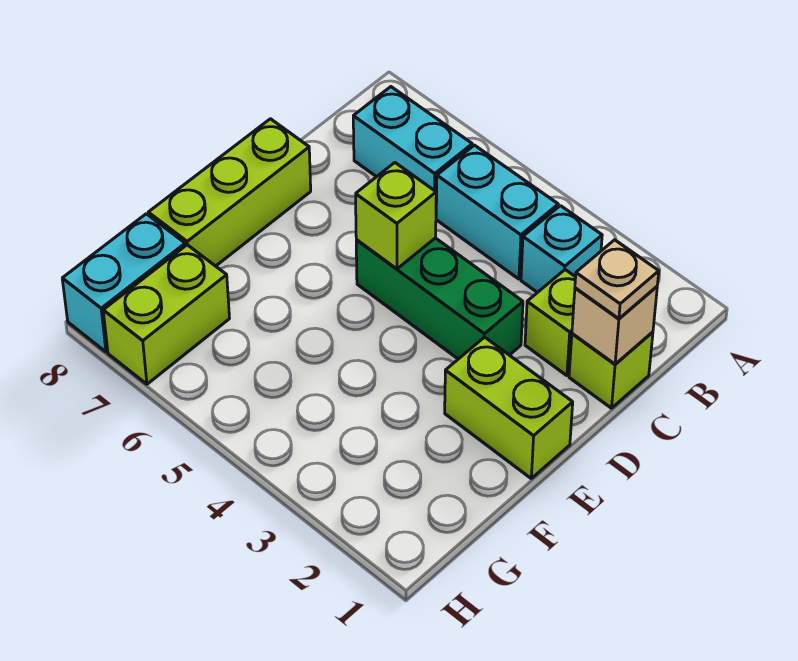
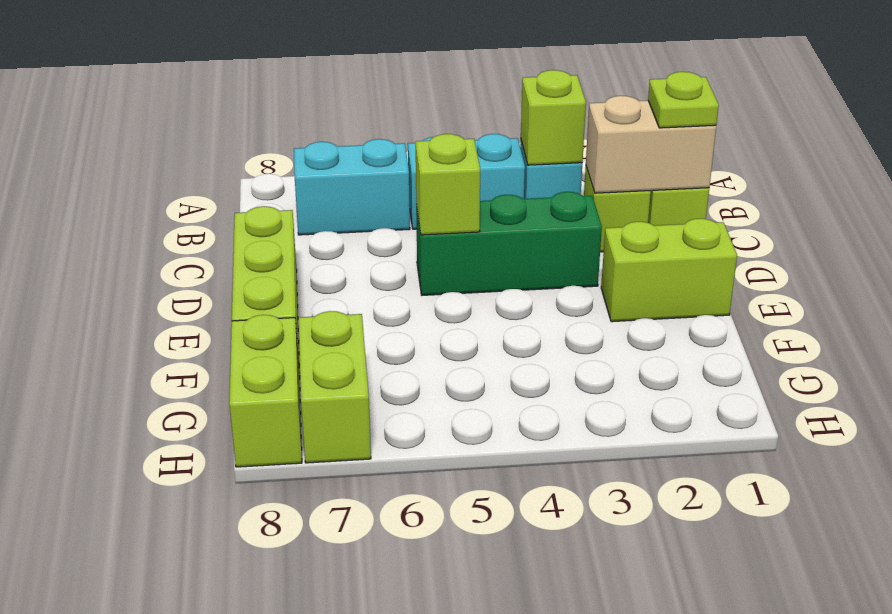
none -> lime 1x1 brick [521,70,586,165]
tan 1x1 brick [572,287,657,364] -> tan 1x2 brick [586,96,716,193]
tan 1x1 plate [575,240,659,319] -> lime 1x1 plate [648,72,719,128]
cyan 1x2 brick [62,214,185,352] -> lime 1x2 brick [229,315,302,467]

